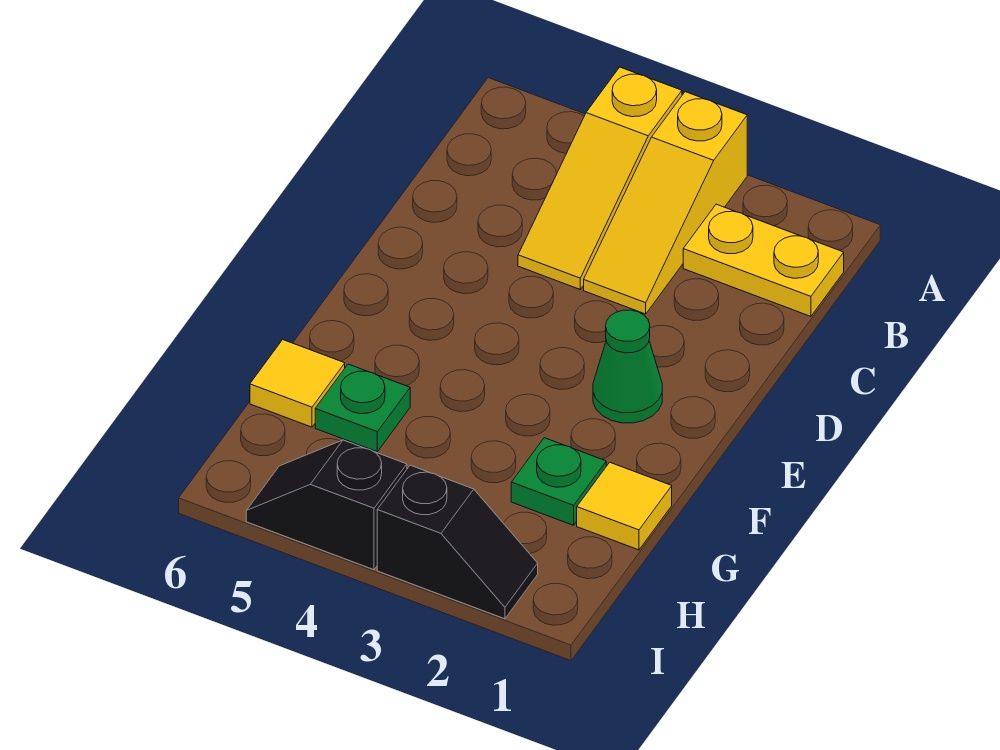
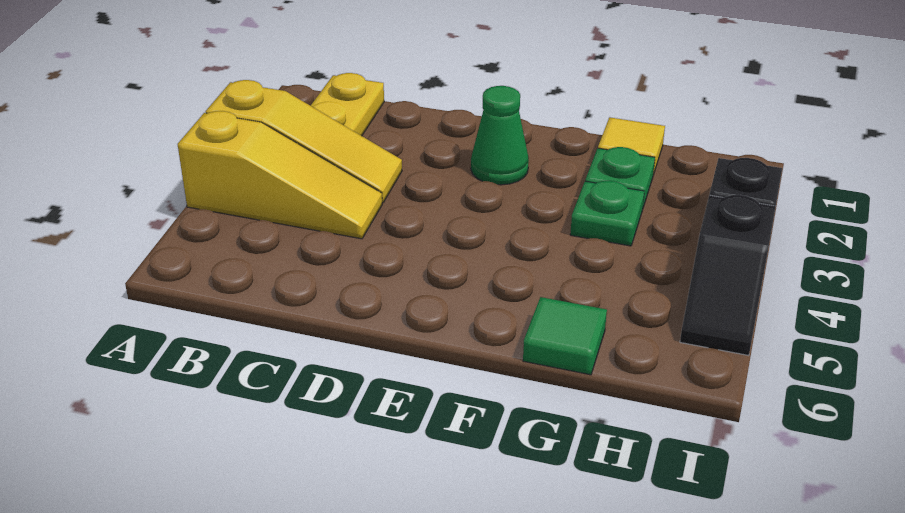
green 1x1 plate [315,364,410,452] -> green 1x1 plate moved to [570,181,644,246]
yellow 1x1 tile [250,340,345,427] -> green 1x1 tile [523,297,607,375]

